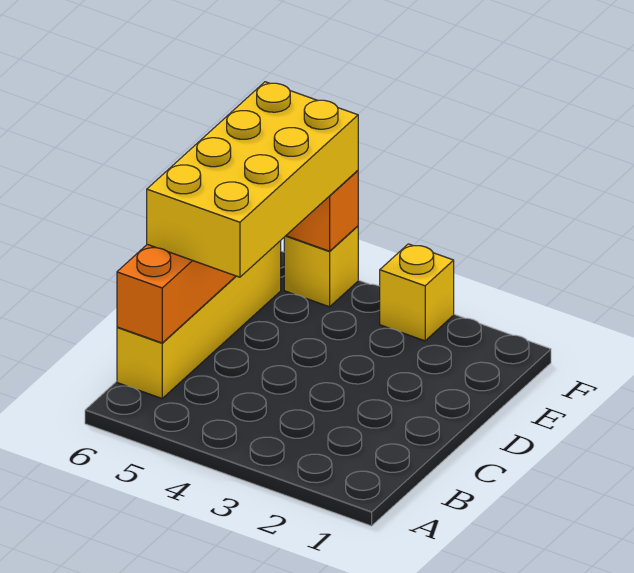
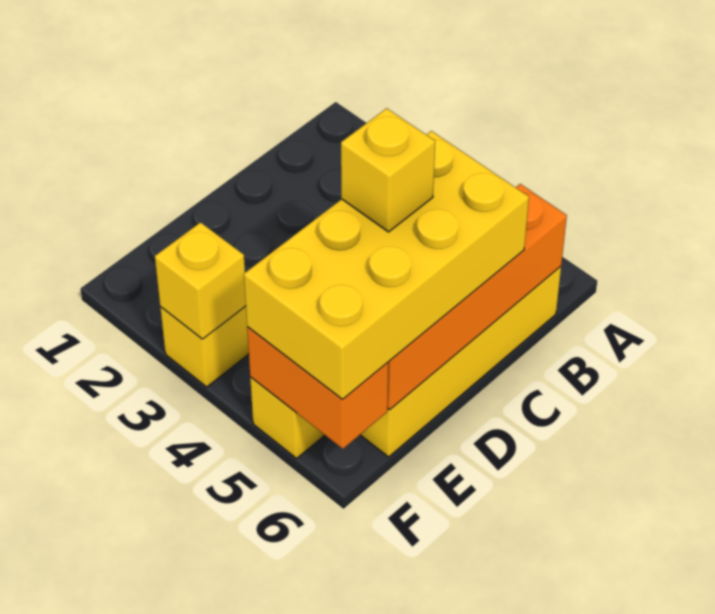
none -> yellow 1x1 brick [341,108,435,232]
none -> yellow 1x1 brick [155,223,246,339]

